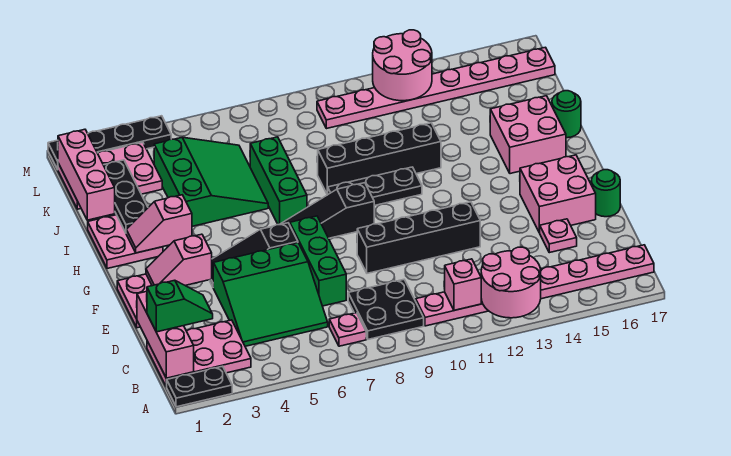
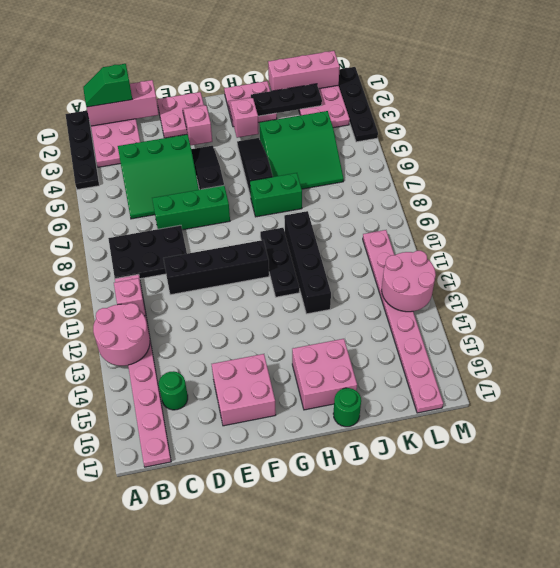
black 1x2 plate [167,366,232,407] -> black 1x4 plate [65,111,99,190]
pink 1x1 plate [329,313,366,346] -> none
black 2x2 plate [348,280,424,339] -> black 2x3 plate [108,225,187,279]
green 1x2 slope [147,280,213,332] -> green 1x2 slope turned to [83,64,132,107]
green 3x3 slope [213,243,328,346] -> green 3x3 slope turned to [118,134,199,219]
pink 1x1 plate [540,219,577,253] -> none
black 1x4 brick [357,202,480,273] -> black 1x4 brick turned to [163,240,269,295]
green 1x1 round brick [591,170,620,217] -> green 1x1 round brick moved to [159,371,188,410]
black 1x3 slope [280,183,374,238] -> black 1x3 slope moved to [237,138,273,197]
green 1x3 brick [250,137,307,225] -> green 1x2 brick [250,173,302,217]

